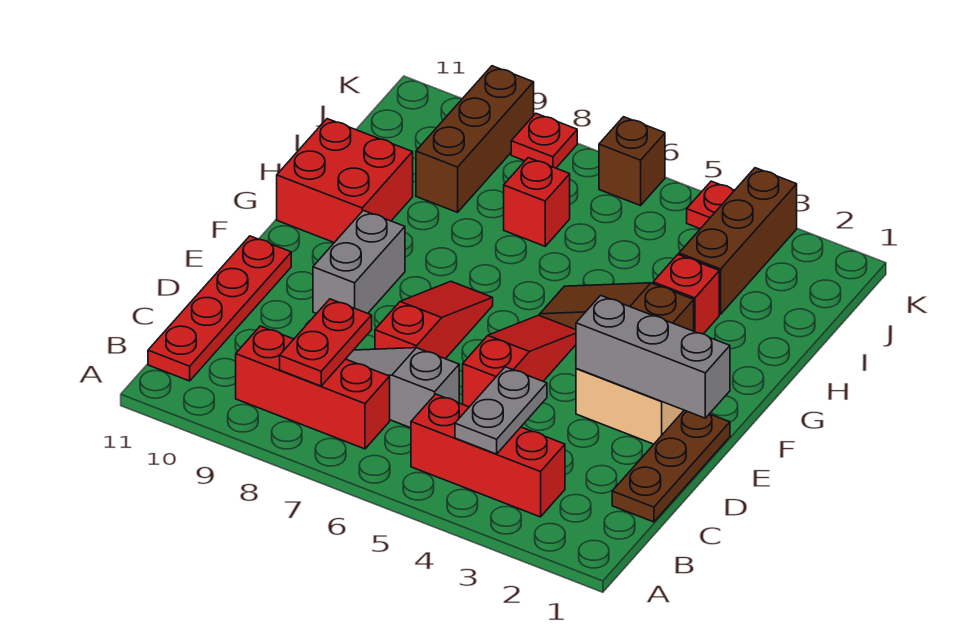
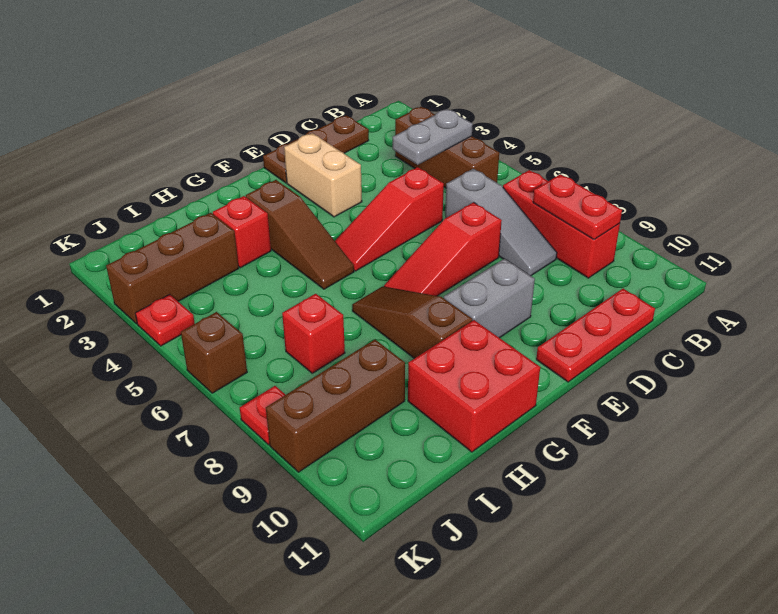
red 1x3 brick [411,394,565,517] -> brown 1x3 brick [395,107,499,188]
red 1x2 plate [280,299,372,386] -> red 1x2 plate turned to [533,174,622,240]
red 1x4 plate [148,236,291,381] -> red 1x3 plate [536,289,655,382]
grey 1x3 brick [576,295,730,418] -> none
none -> brown 1x3 slope [352,286,472,359]

